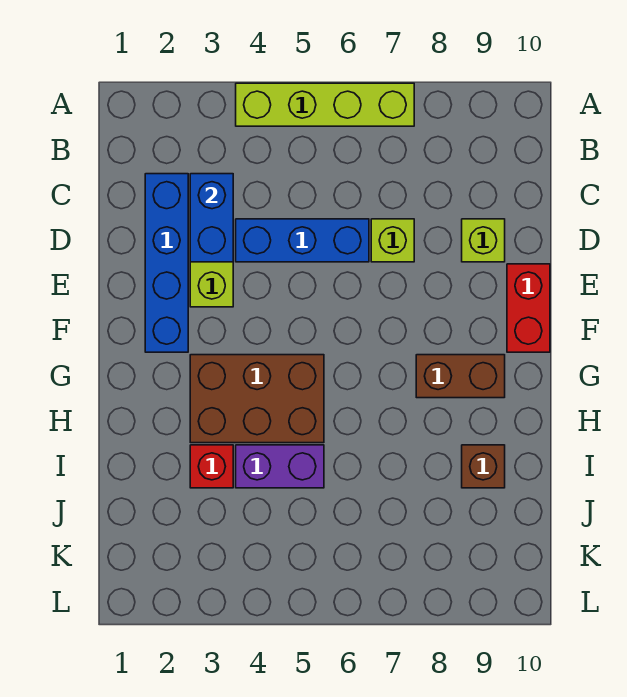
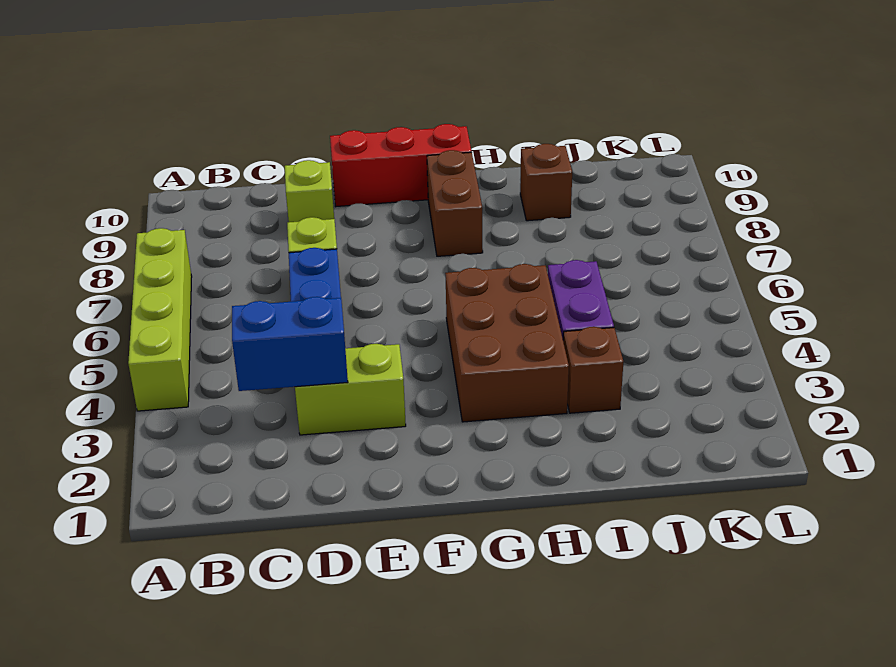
blue 1x4 brick [145,174,188,352] -> none
red 1x2 brick [507,264,550,352] -> red 1x3 brick [330,124,472,206]
red 1x1 brick [190,445,233,488] -> brown 1x1 brick [563,327,623,413]

